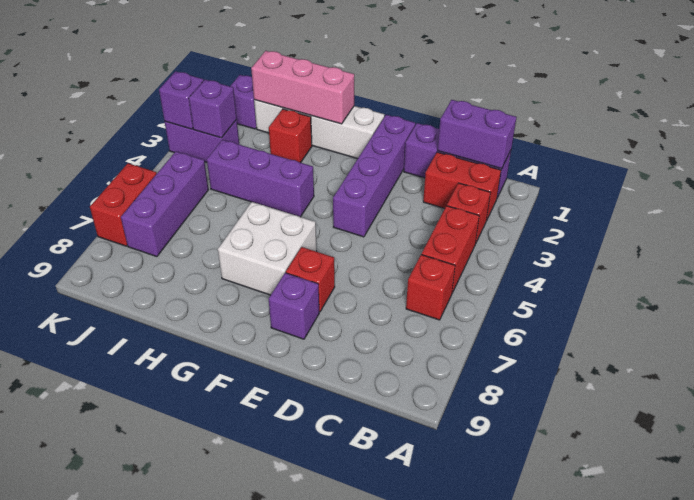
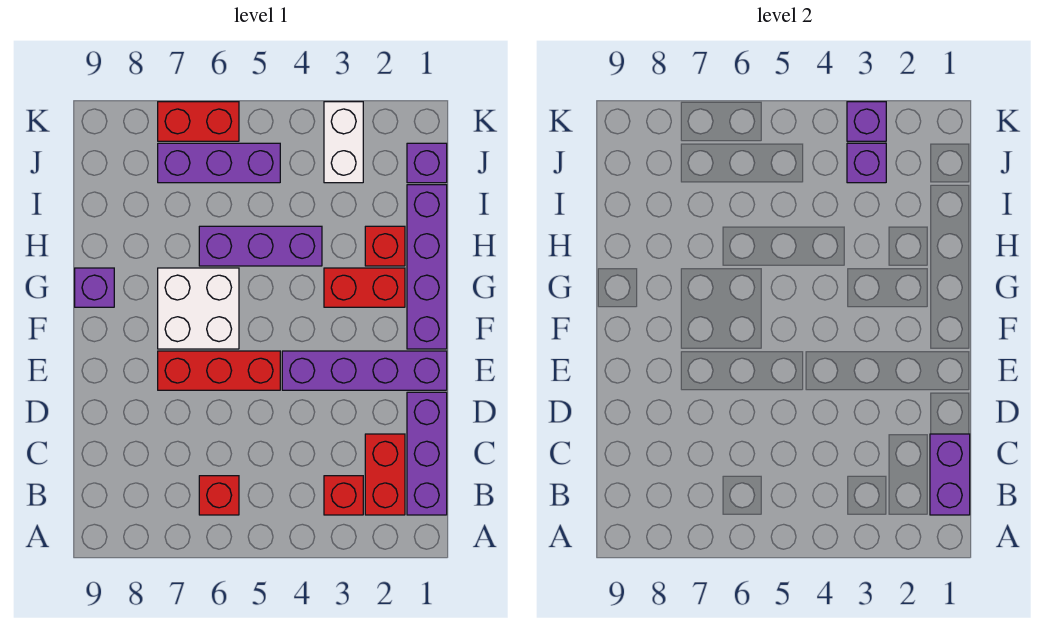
red 1x2 brick [422,206,479,293] -> red 1x2 brick moved to [324,268,405,307]
red 1x1 brick [286,247,335,312] -> red 1x3 brick [158,351,280,390]
purple 1x1 brick [269,273,319,339] -> purple 1x1 brick moved to [75,268,114,307]
white 1x4 brick [254,100,384,159] -> purple 1x4 brick [407,185,447,349]
pink 1x3 brick [251,51,354,124] -> none
purple 1x3 brick [207,140,314,217] -> purple 1x3 brick turned to [199,226,322,266]
purple 1x2 brick [165,120,239,162] -> white 1x2 brick [324,102,363,183]

